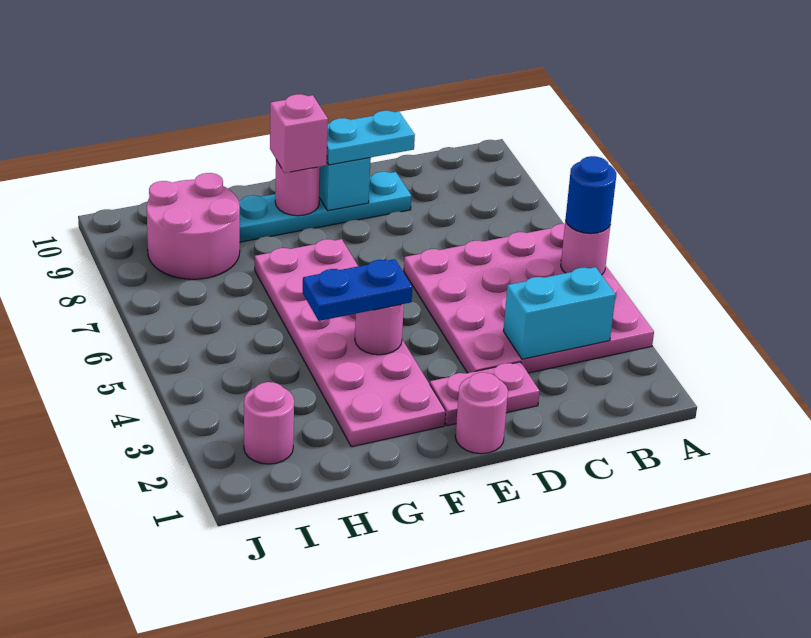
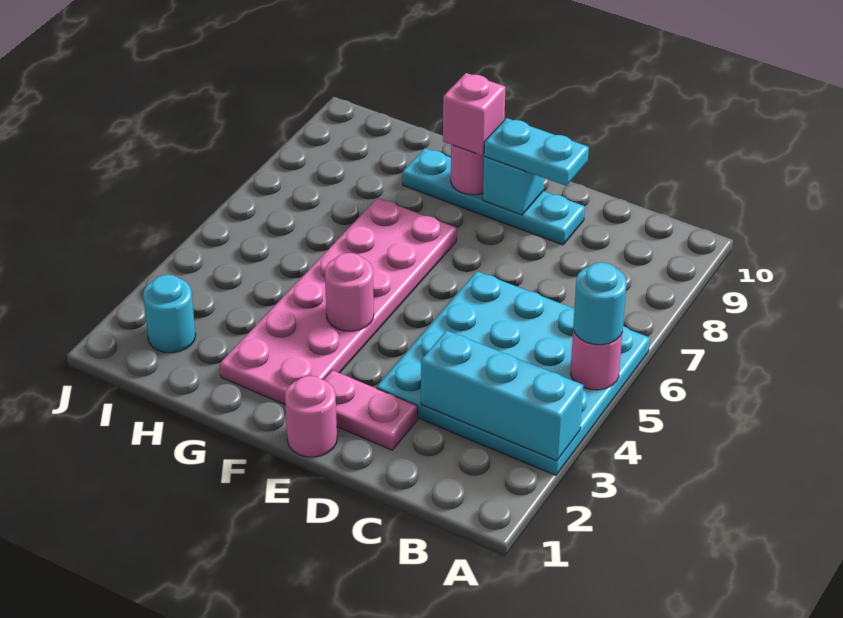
pink 4x4 plate [404,224,654,373] -> cyan 4x4 plate [377,271,650,475]
blue 1x1 round brick [566,156,616,234] -> cyan 1x1 round brick [573,262,626,345]
cyan 1x2 brick [503,267,616,359] -> cyan 1x3 brick [421,331,583,461]
blue 1x2 plate [303,259,412,321] -> none
pink 2x2 round brick [147,173,240,279] -> none
pink 1x1 round brick [244,382,294,464] -> cyan 1x1 round brick [143,275,196,353]

